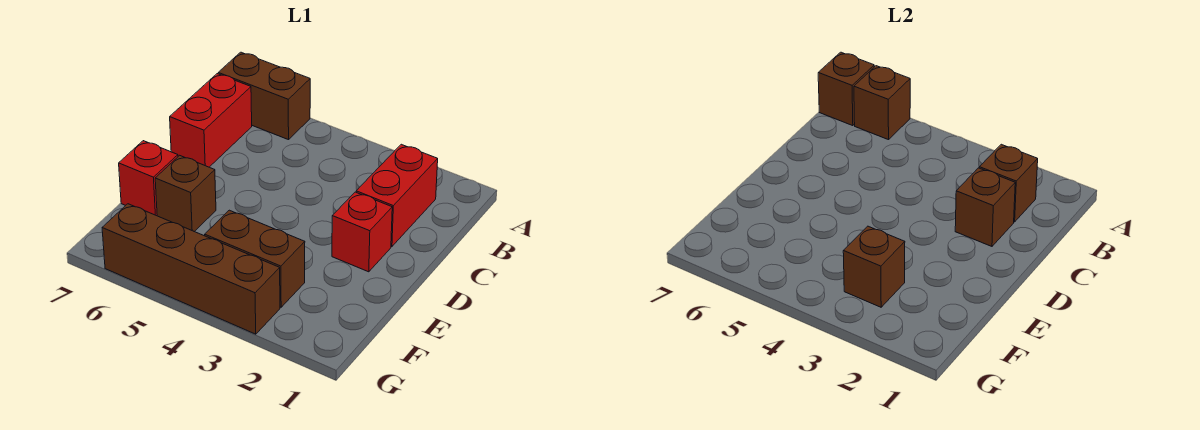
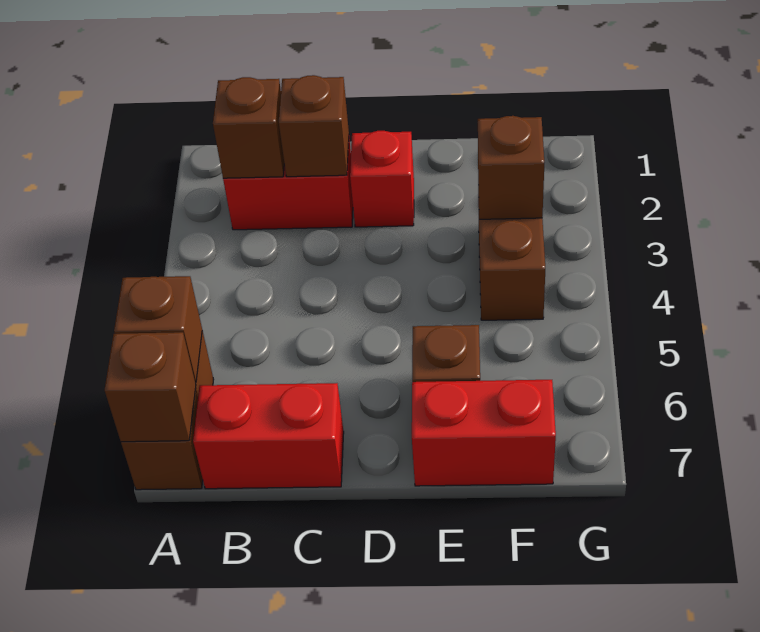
red 1x1 brick [119,141,178,216] -> red 1x2 brick [412,380,556,486]
brown 1x4 brick [102,204,280,334] -> none

